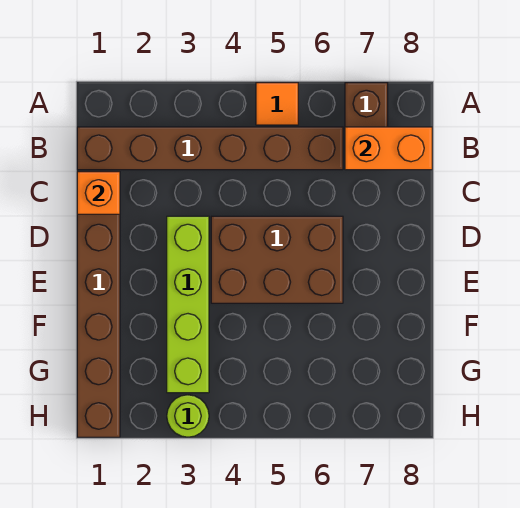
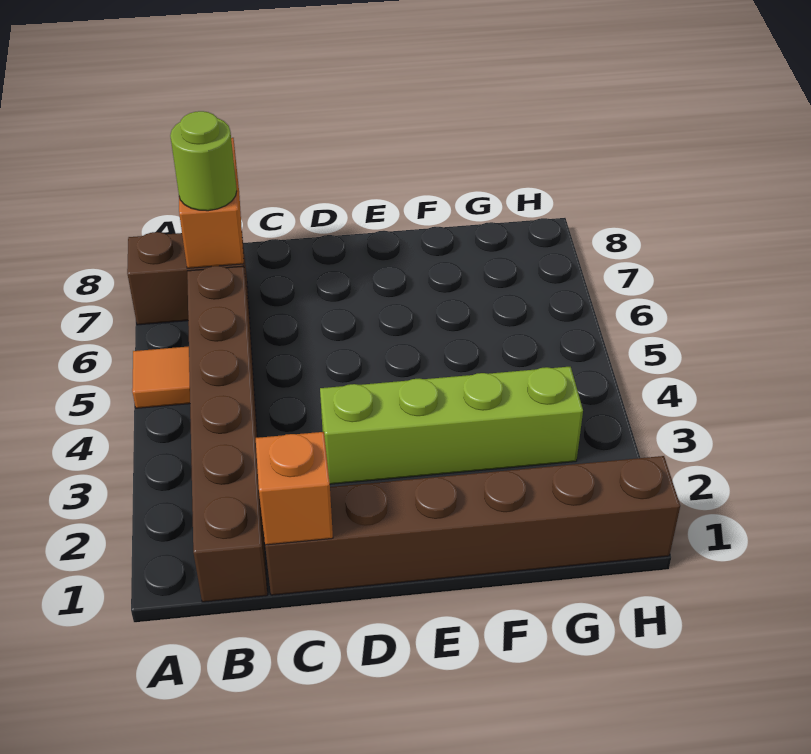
brown 2x3 brick [211,216,343,303] -> none
lime 1x1 round brick [167,395,209,437] -> lime 1x1 round brick moved to [170,111,237,211]

